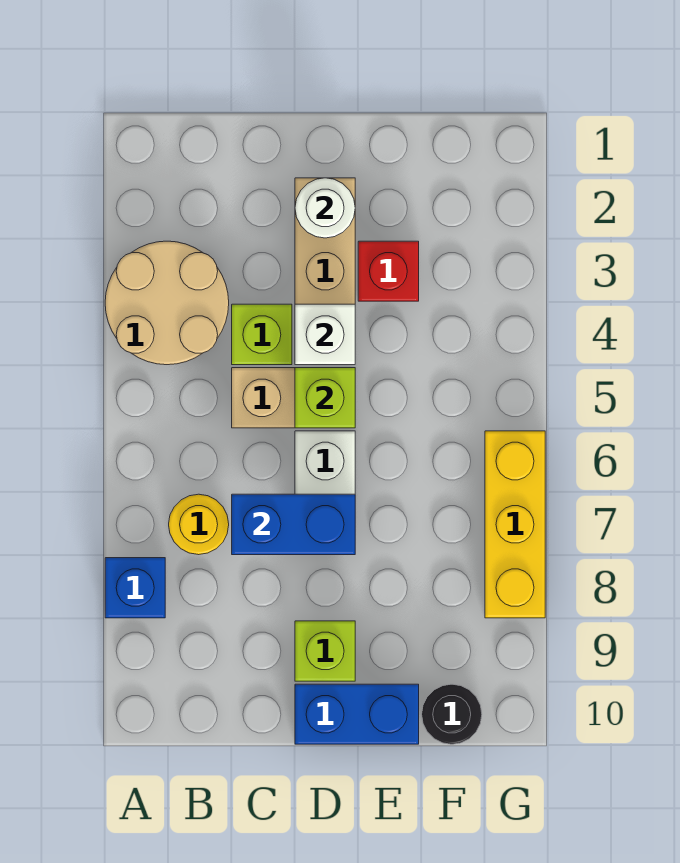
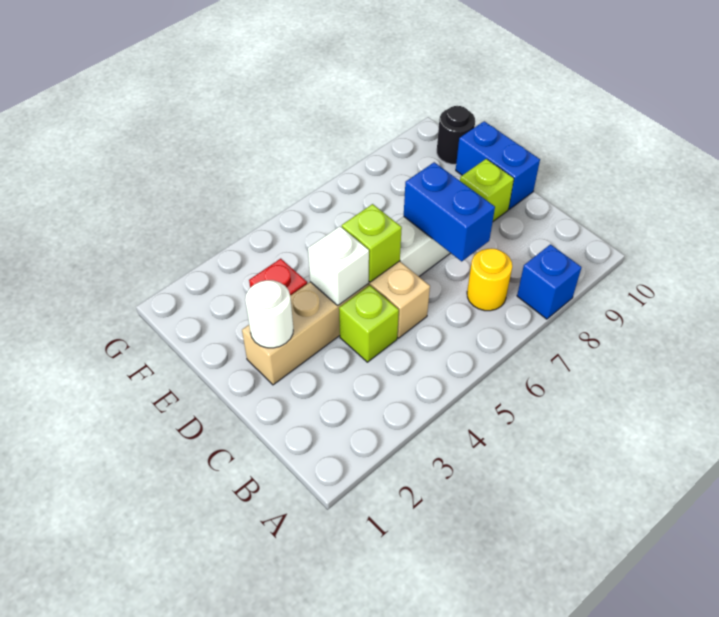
tan 2x2 round brick [105,241,229,365] -> none
yellow 1x3 brick [485,431,545,618] -> none

